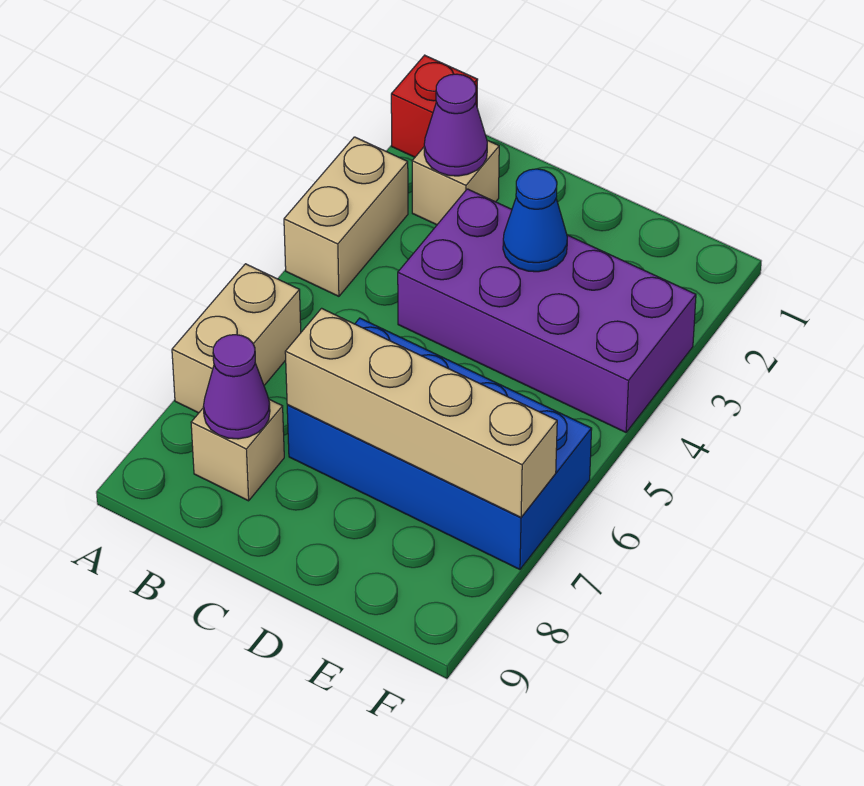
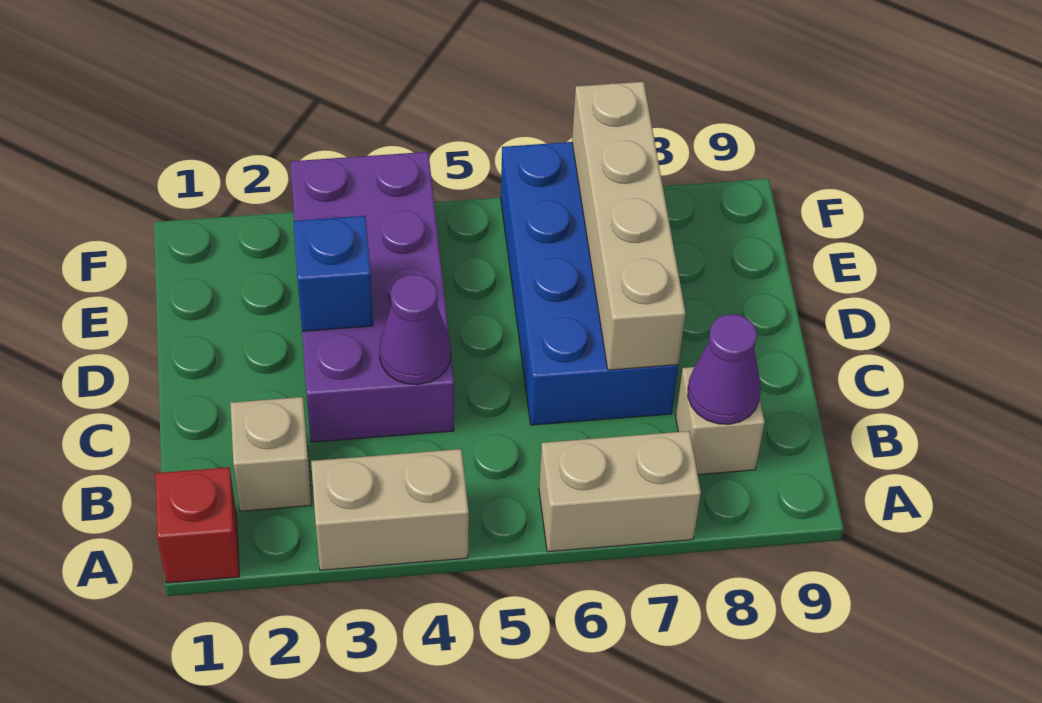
purple 1x1 cone [424,74,487,176] -> purple 1x1 cone moved to [379,274,451,385]
blue 1x1 cone [503,169,567,272] -> blue 1x1 brick [294,216,373,331]

